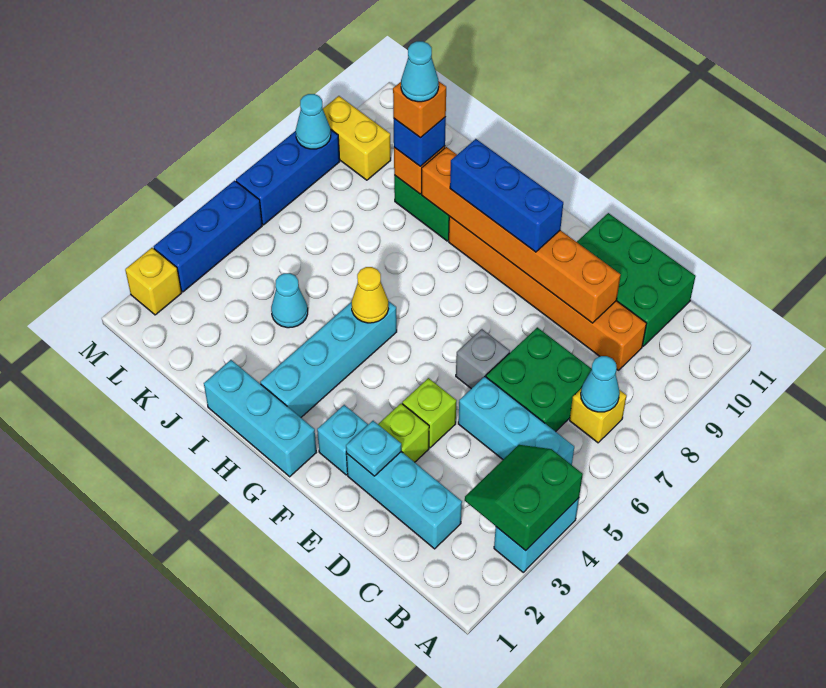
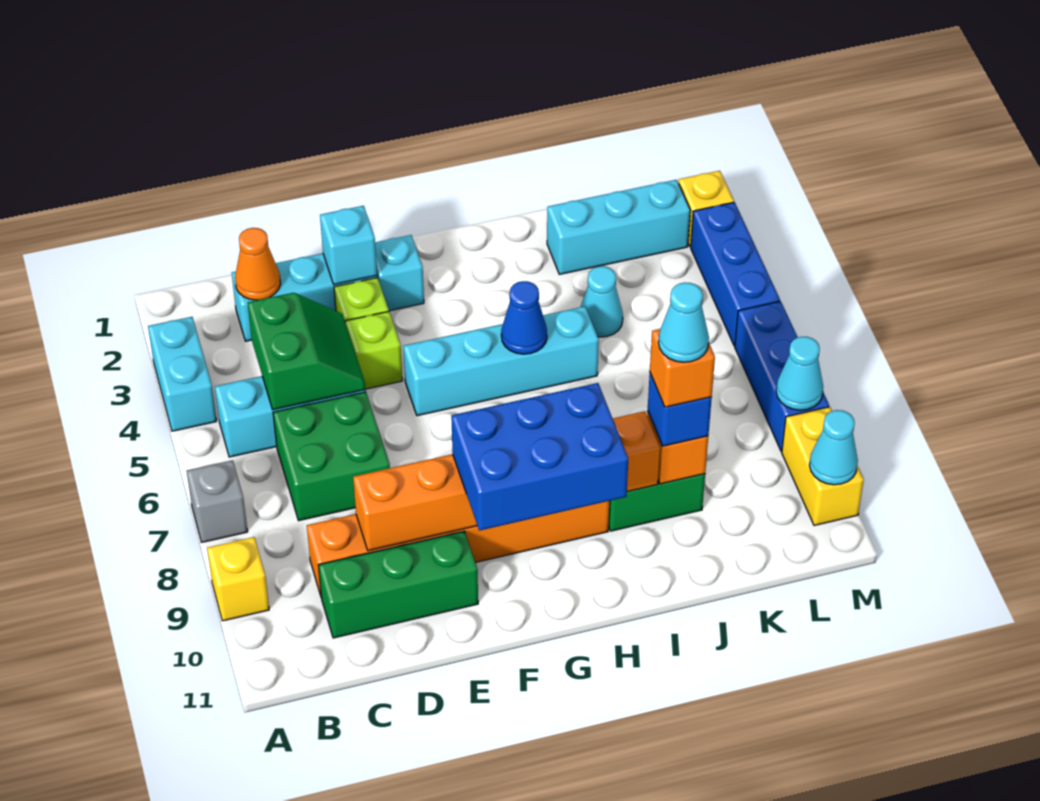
green 2x2 slope [465,445,583,551] -> green 2x2 slope moved to [248,293,365,410]
yellow 1x1 brick [570,389,627,443] -> yellow 1x1 brick moved to [207,537,269,621]
cyan 1x1 cone [581,356,620,412] -> cyan 1x1 cone moved to [809,410,858,485]
none -> orange 1x1 cone [235,228,281,300]
green 2x3 brick [577,213,696,346] -> green 1x3 brick [318,531,478,638]
cyan 1x1 plate [346,421,401,476] -> cyan 1x1 brick [320,206,377,284]
grey 1x1 brick [456,329,510,389] -> grey 1x1 brick moved to [187,460,248,542]
blue 1x3 brick [450,139,563,252] -> blue 2x3 brick [451,383,628,530]
cyan 1x3 brick [204,360,316,477] -> cyan 1x3 brick moved to [547,180,690,274]
cyan 1x4 brick [260,301,397,417] -> cyan 1x4 brick turned to [403,306,599,416]
yellow 1x1 cone [351,267,388,323] -> blue 1x1 cone [501,281,547,354]
yellow 1x2 brick [323,96,391,180] -> yellow 1x2 brick turned to [782,407,864,526]

